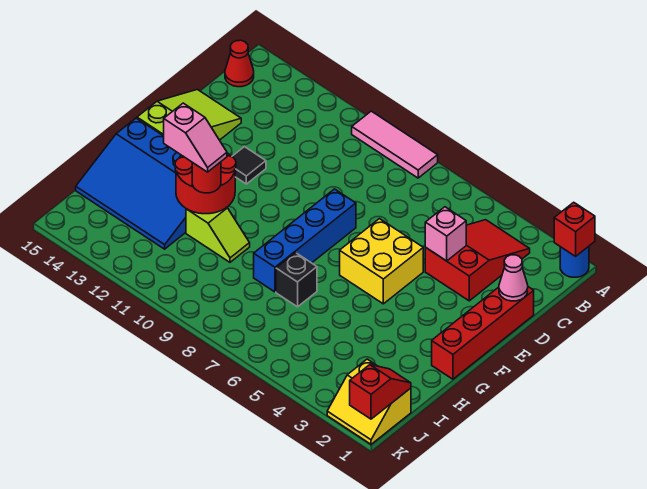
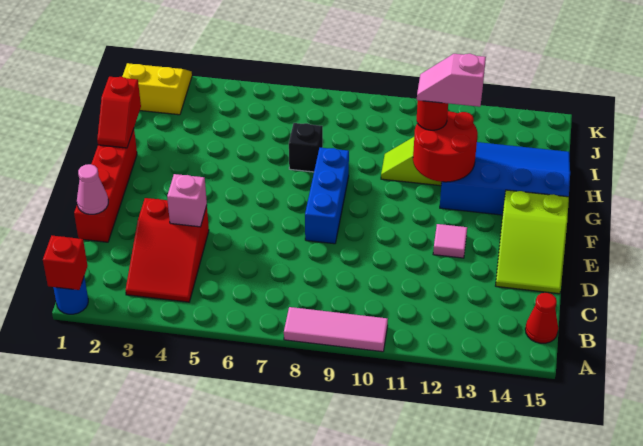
yellow 2x2 brick [340,219,423,304] -> none
blue 1x4 brick [254,189,356,292] -> blue 1x3 brick [305,148,349,244]
black 1x1 tile [232,147,266,184] -> pink 1x1 tile [433,224,467,258]
red 1x2 slope [350,365,411,419] -> red 1x2 slope moved to [97,77,141,148]

